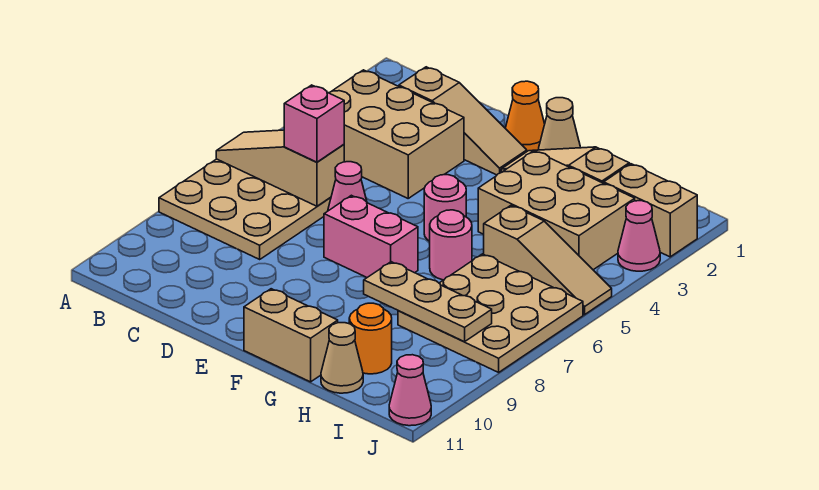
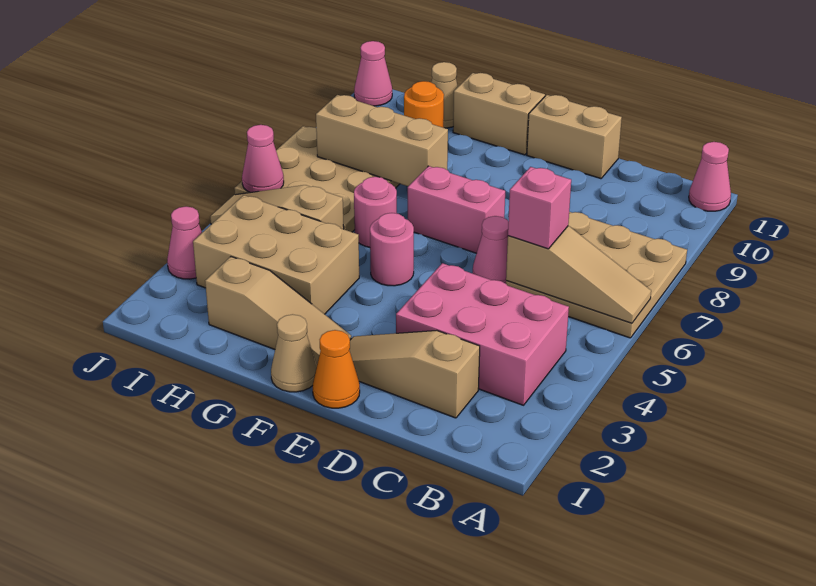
none -> pink 1x1 cone [689,142,731,211]
tan 2x3 brick [329,70,464,198] -> pink 2x3 brick [396,263,569,405]
tan 1x3 plate [364,262,492,342] -> tan 1x3 brick [316,95,448,186]
tan 1x2 brick [604,164,697,257] -> tan 1x2 brick moved to [527,95,622,179]
none -> pink 1x1 cone [242,125,284,193]

